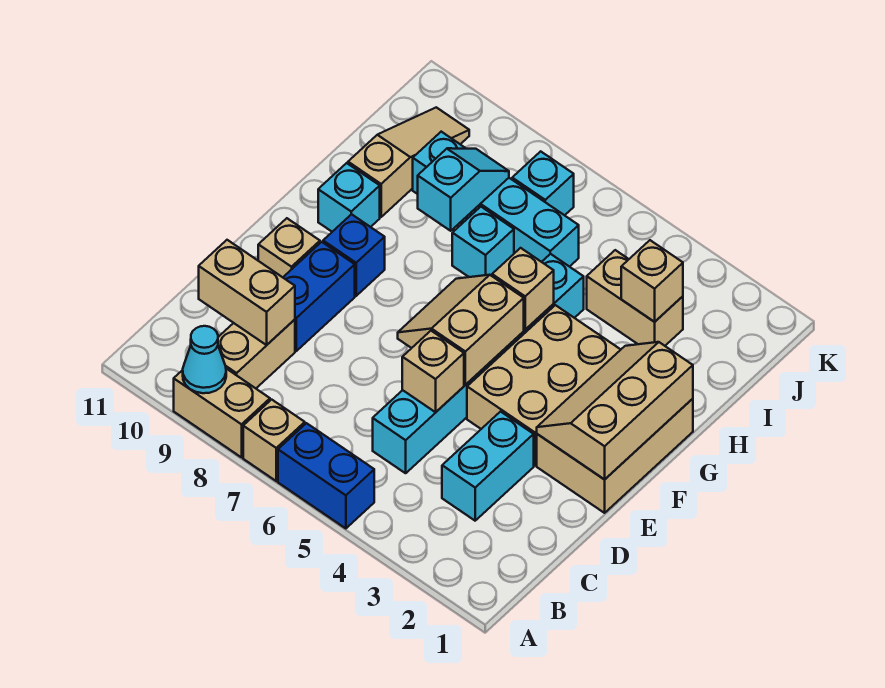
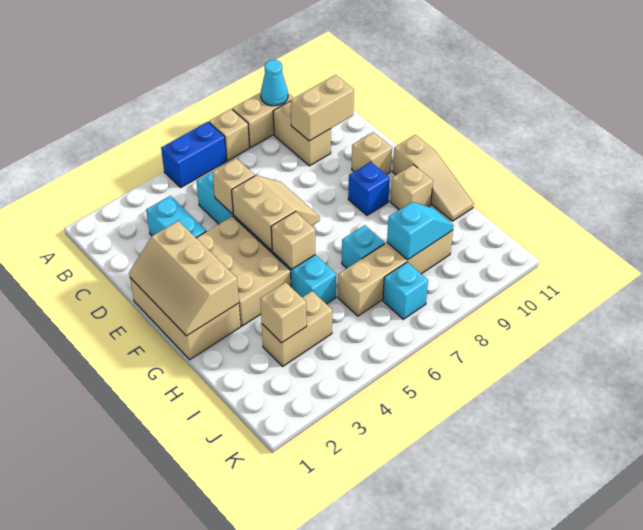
blue 1x2 brick [283,242,355,351] -> none
tan 2x3 slope [537,342,693,480] -> tan 2x3 slope turned to [129,221,239,336]
cyan 1x1 brick [318,163,380,232] -> tan 1x1 brick [391,165,433,210]
cyan 1x2 slope [418,148,509,231] -> cyan 1x2 slope turned to [387,202,454,260]
tan 1x3 slope [348,107,469,217] -> tan 1x3 slope moved to [393,135,474,221]
cyan 1x4 brick [413,132,579,267] -> tan 1x4 brick [338,230,453,316]

